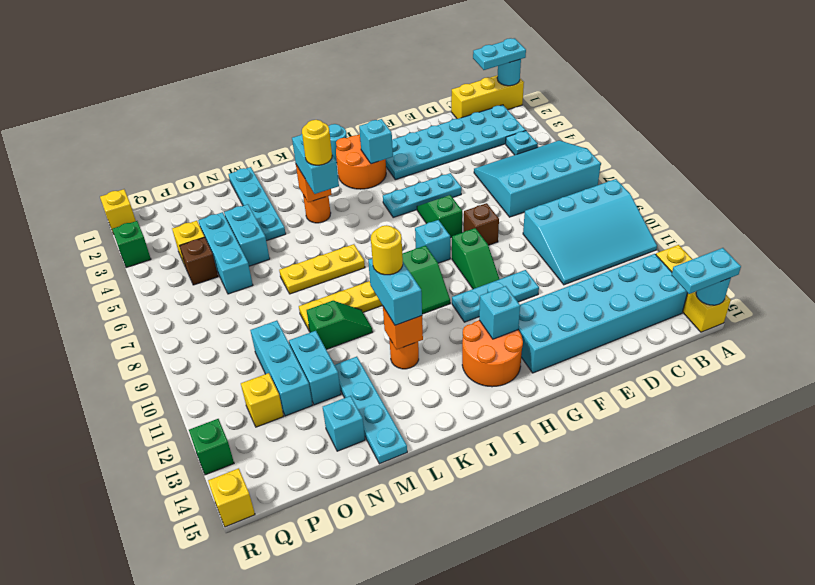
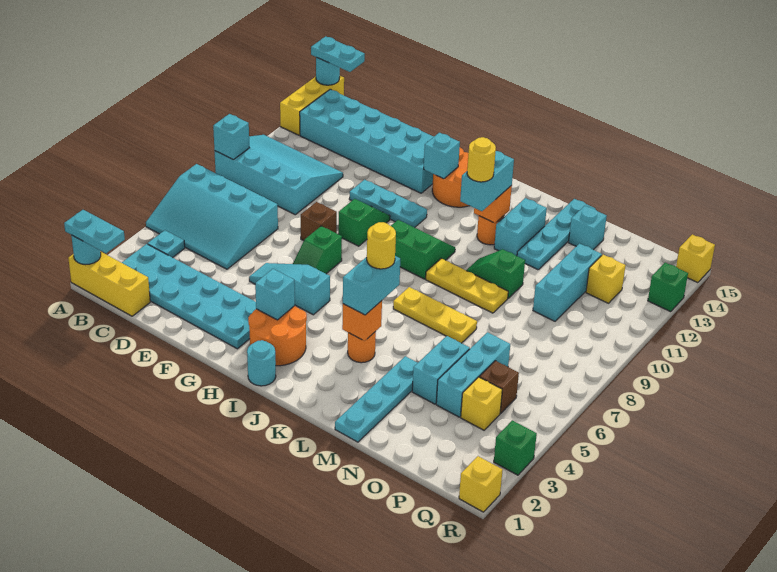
cyan 1x3 plate [383,173,462,217] -> cyan 1x3 slope [249,263,330,315]
cyan 1x1 brick [415,220,450,263] -> cyan 1x1 brick moved to [213,114,249,160]
cyan 1x2 brick [289,331,341,405] -> cyan 1x2 brick moved to [494,198,547,256]

